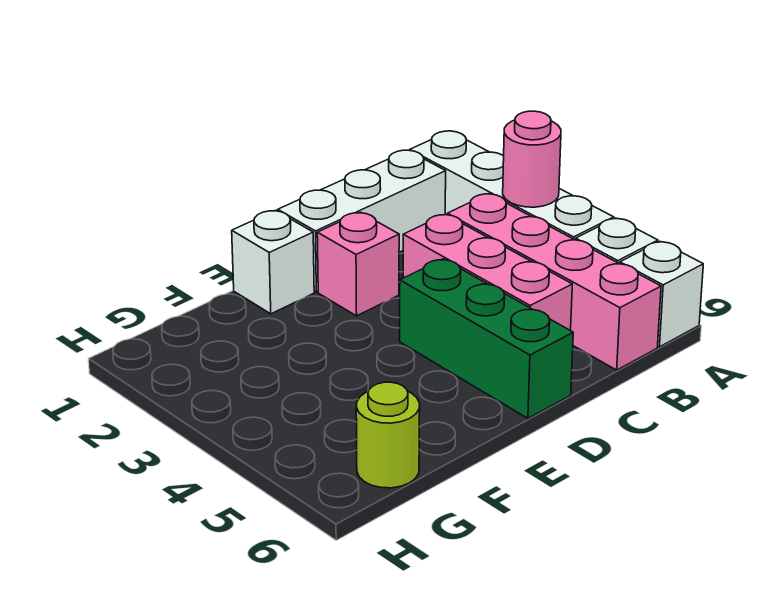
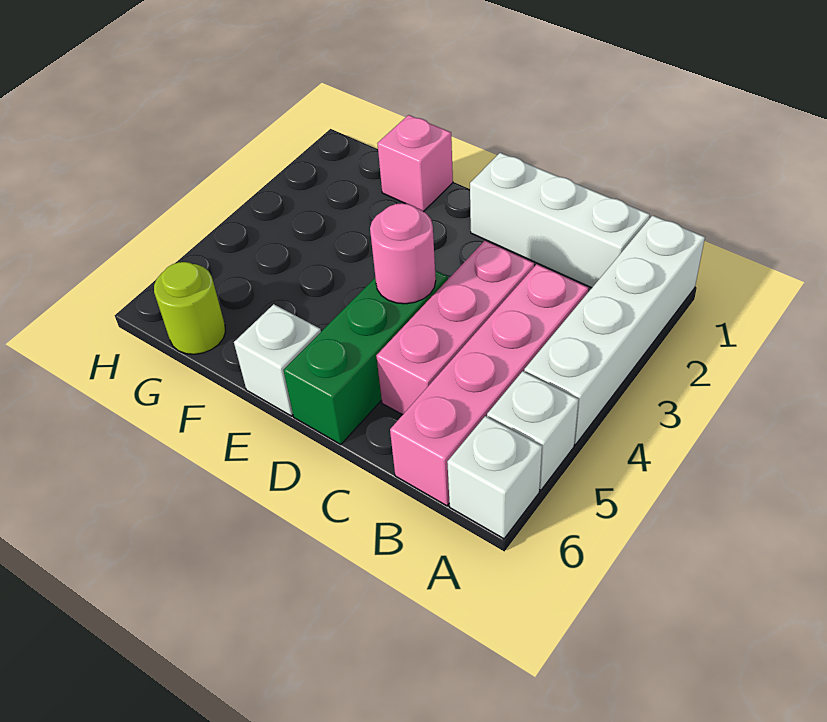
pink 1x1 round brick [503,111,561,207] -> pink 1x1 round brick moved to [370,203,436,304]
pink 1x1 brick [317,212,399,316] -> pink 1x1 brick moved to [377,115,453,212]
white 1x1 brick [232,210,314,314] -> white 1x1 brick moved to [234,304,321,416]

